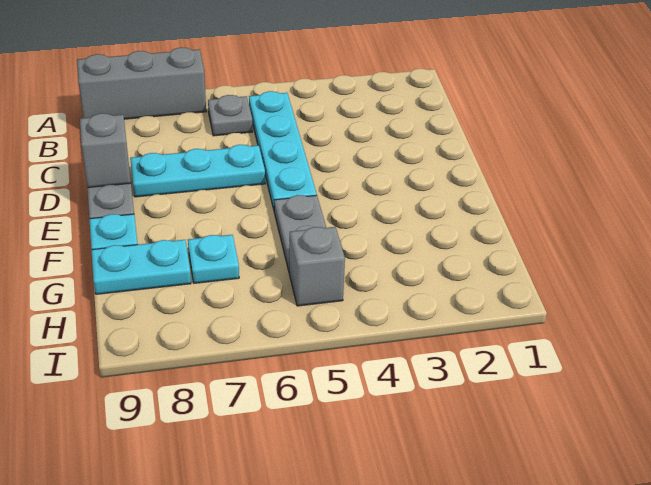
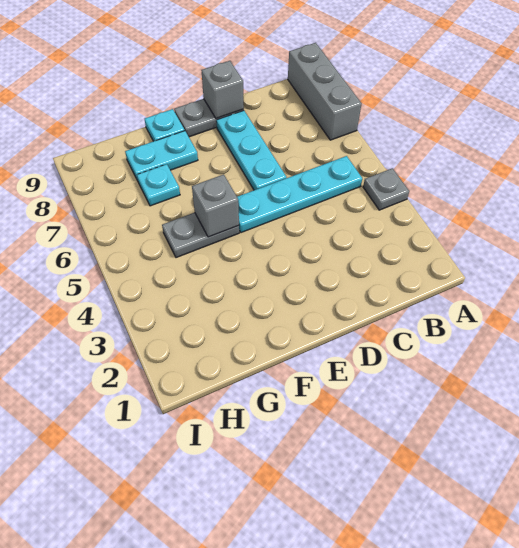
grey 1x1 plate [208,95,253,136] -> grey 1x1 plate moved to [363,168,409,210]
cyan 1x2 plate [92,240,191,294] -> cyan 1x2 plate turned to [125,131,198,181]
grey 1x1 brick [289,227,345,306] -> grey 1x1 brick moved to [192,174,239,237]

